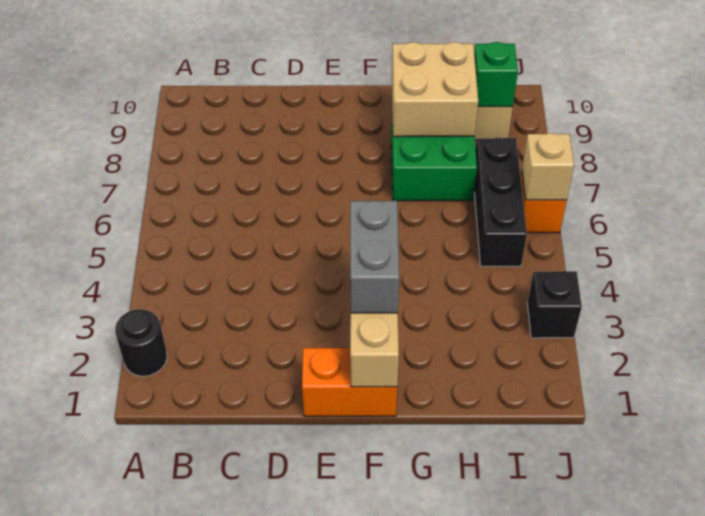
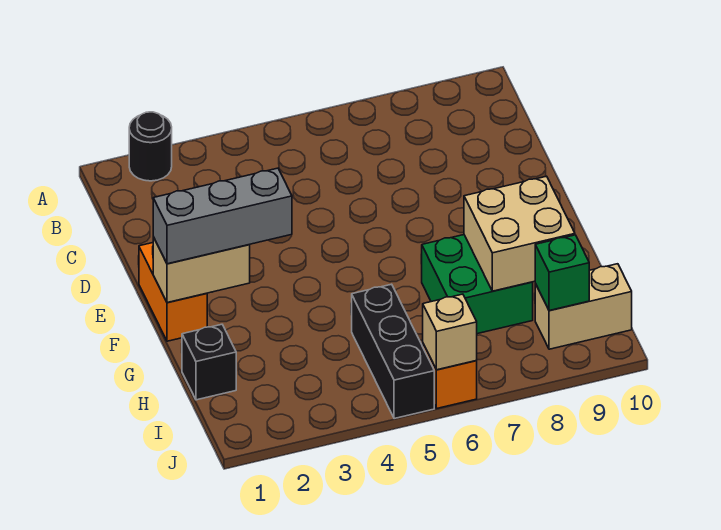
grey 1x2 brick [350,201,399,313] -> grey 1x3 brick [153,168,292,264]
black 1x3 brick [474,138,527,266] -> black 1x3 brick turned to [352,284,434,419]
black 1x1 brick [527,271,582,338] -> black 1x1 brick moved to [182,324,236,400]

